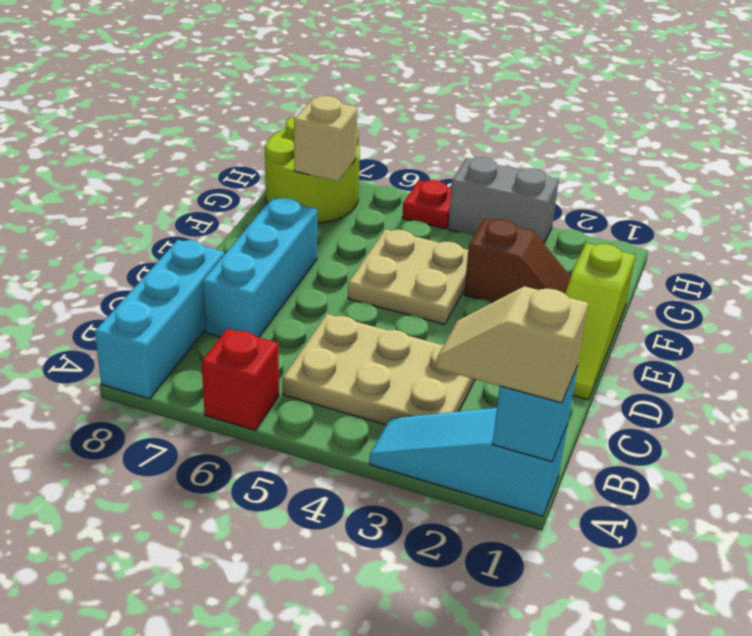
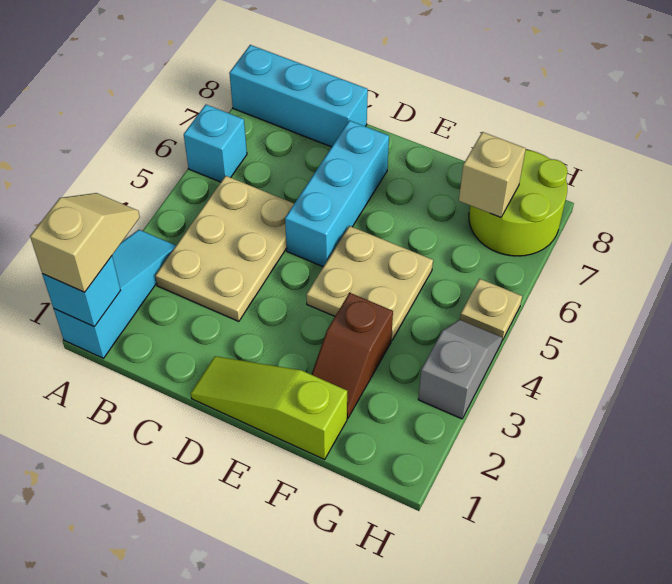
red 1x1 brick [201,329,279,430] -> cyan 1x1 brick [184,105,247,182]
cyan 1x3 brick [203,198,317,337] -> cyan 1x3 brick turned to [285,121,389,267]
grey 1x2 brick [448,157,559,243] -> grey 1x2 slope [418,320,502,419]
red 1x1 plate [402,180,451,229] -> tan 1x1 plate [460,279,522,340]

